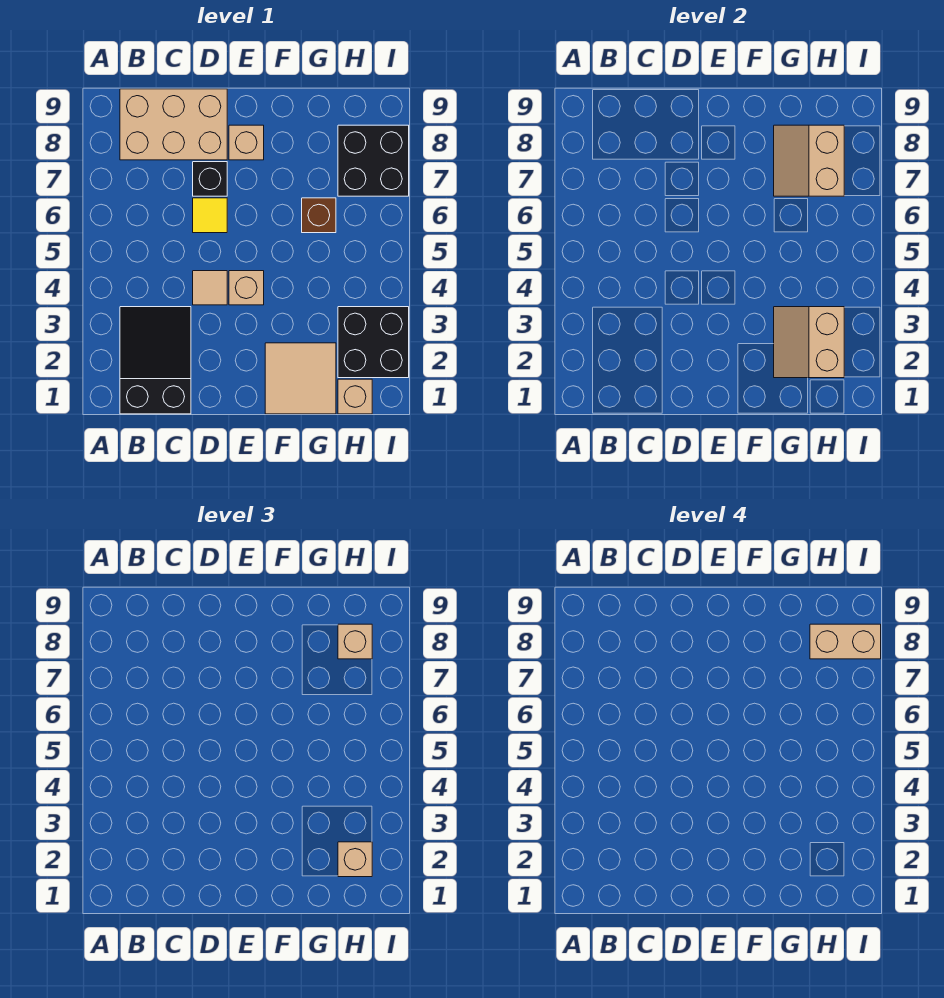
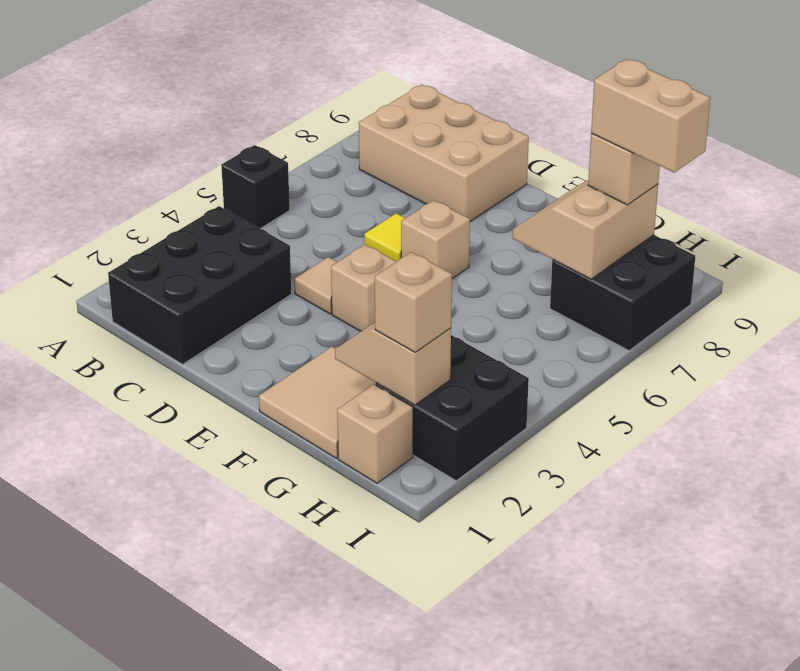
black 2x3 slope [120,307,191,414] -> black 2x3 brick [108,206,292,364]
black 1x1 brick [193,162,227,196] -> black 1x1 brick moved to [221,145,290,229]
tan 1x1 brick [229,125,264,160] -> tan 1x1 brick moved to [401,200,470,278]
tan 2x2 slope [774,307,844,378] -> tan 1x2 slope [335,323,451,405]
brown 1x1 brick [302,198,336,233] -> none

